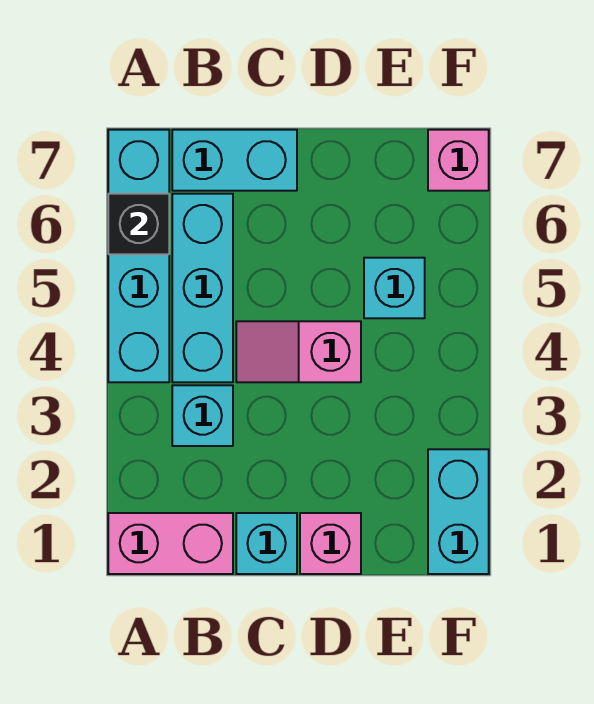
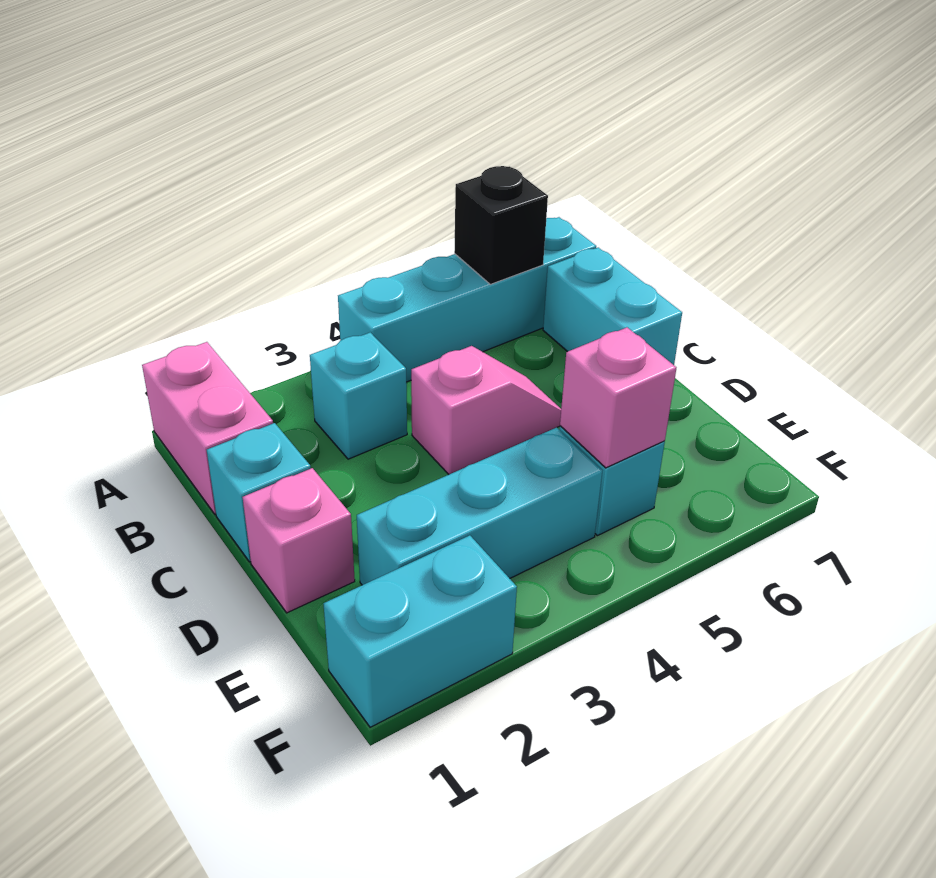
cyan 1x3 brick [172,194,233,382] -> cyan 1x3 brick moved to [357,427,602,585]
pink 1x2 slope [236,321,361,382] -> pink 1x2 slope turned to [411,346,561,474]
pink 1x1 brick [428,130,489,191] -> pink 1x1 brick moved to [560,327,676,468]

